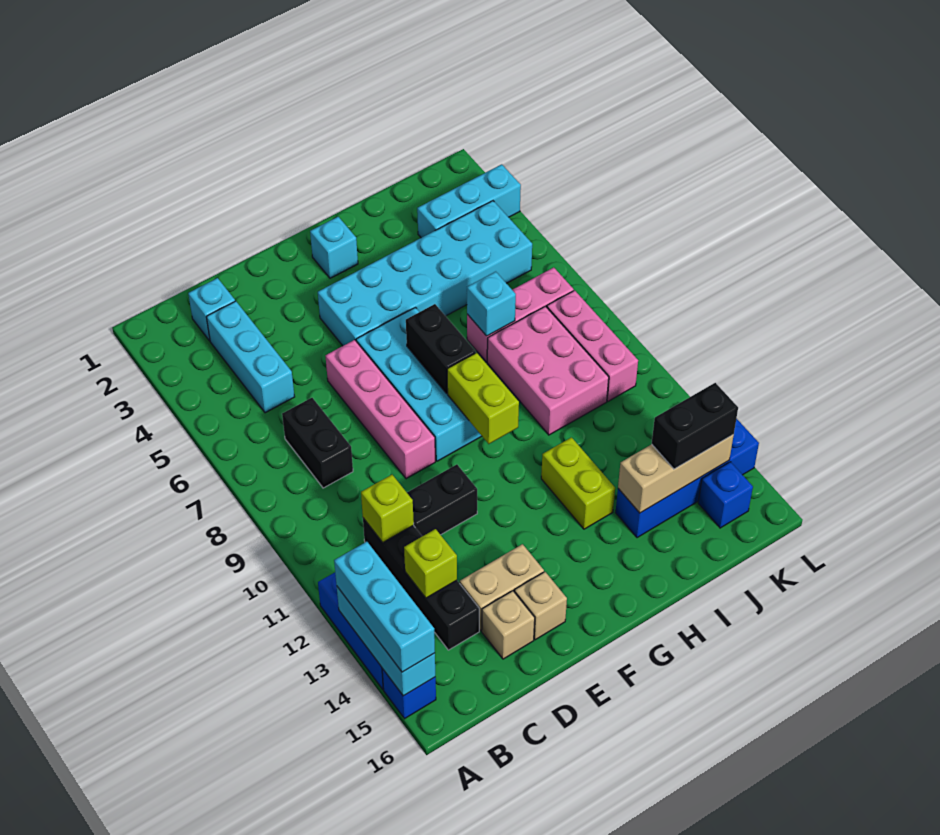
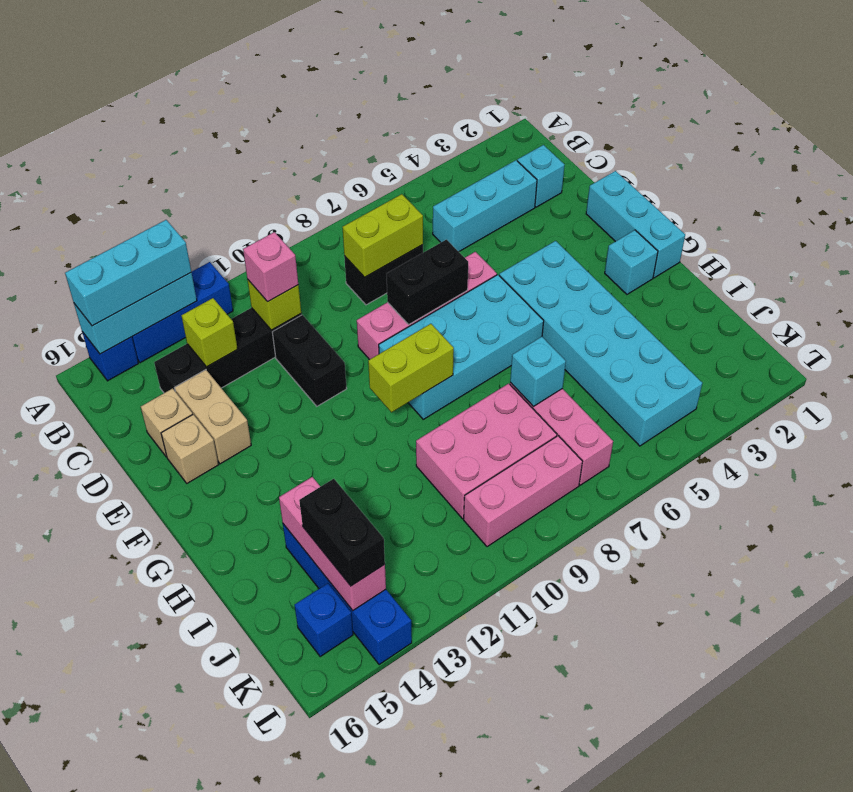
none -> pink 1x1 brick [243,232,298,302]
black 1x2 brick [406,304,476,393] -> black 1x2 brick moved to [387,240,468,324]
lime 1x2 brick [541,437,615,529] -> lime 1x2 brick moved to [343,194,423,277]
tan 1x3 brick [618,435,734,513] -> pink 1x3 brick [279,477,386,610]
cyan 1x3 brick [417,164,521,238] -> cyan 1x3 brick moved to [586,171,685,278]

